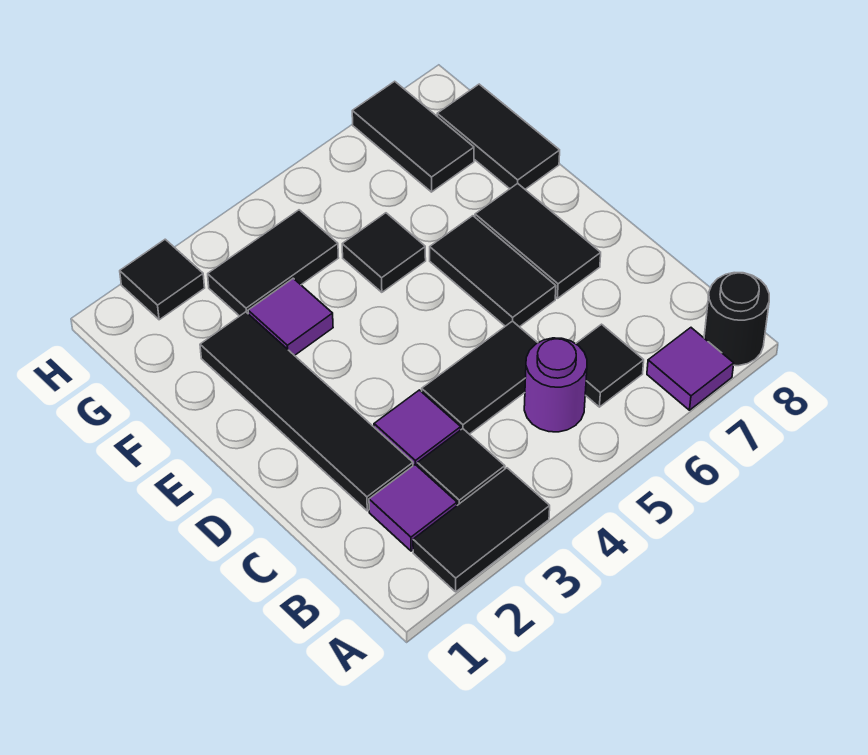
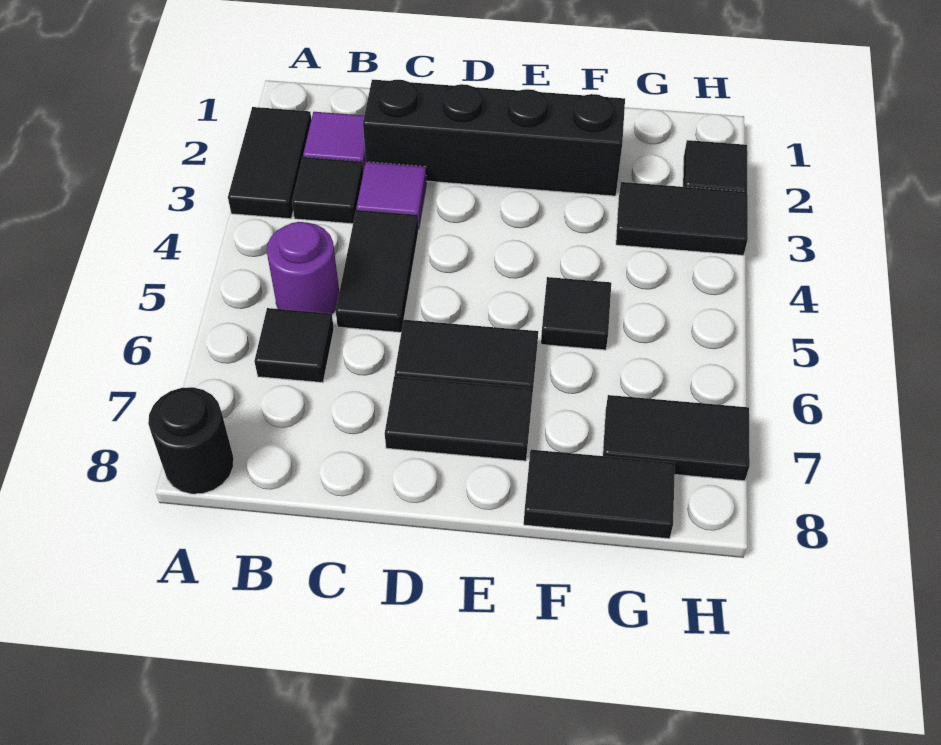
purple 1x1 tile [647,328,734,410] -> none
black 1x4 tile [200,312,413,511] -> black 1x4 brick [363,80,625,196]
purple 1x1 tile [248,278,333,356] -> none
black 1x2 tile [208,210,338,316] -> black 1x2 tile turned to [616,182,748,255]

